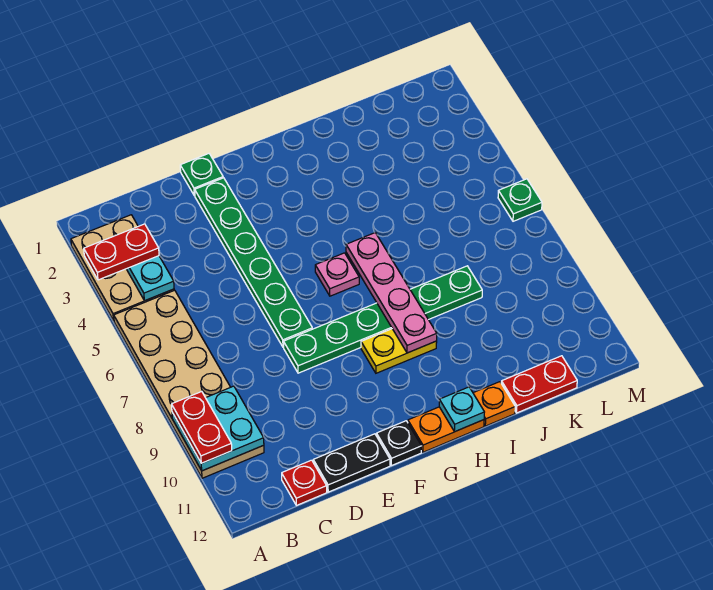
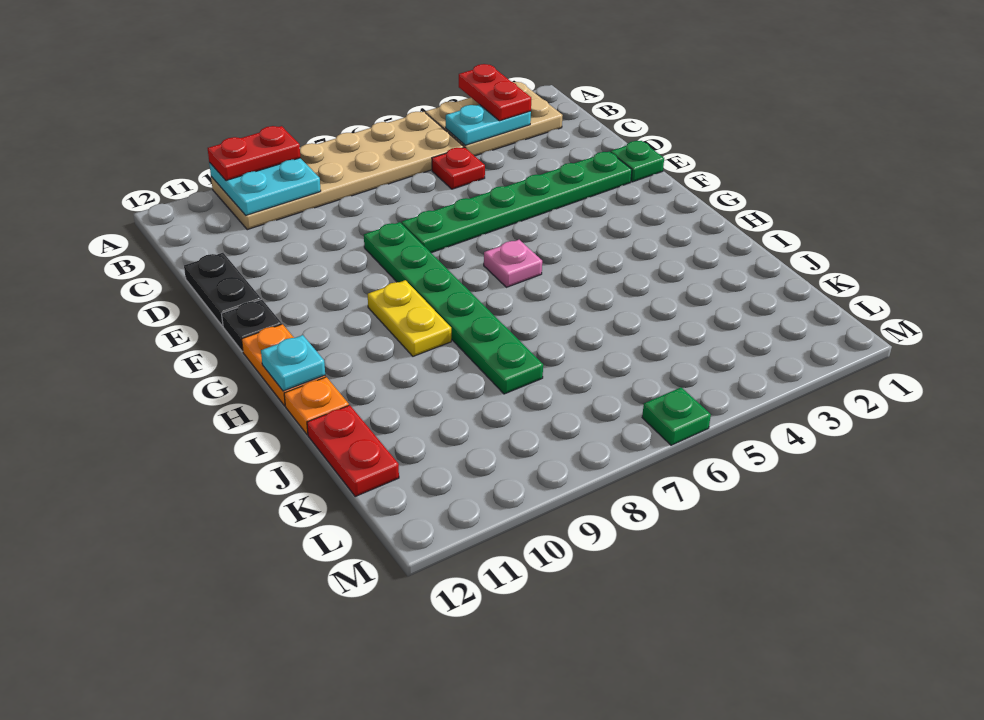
red 1x1 plate [282,460,327,505] -> red 1x1 plate moved to [432,147,485,189]
pink 1x4 plate [346,233,437,353] -> none

